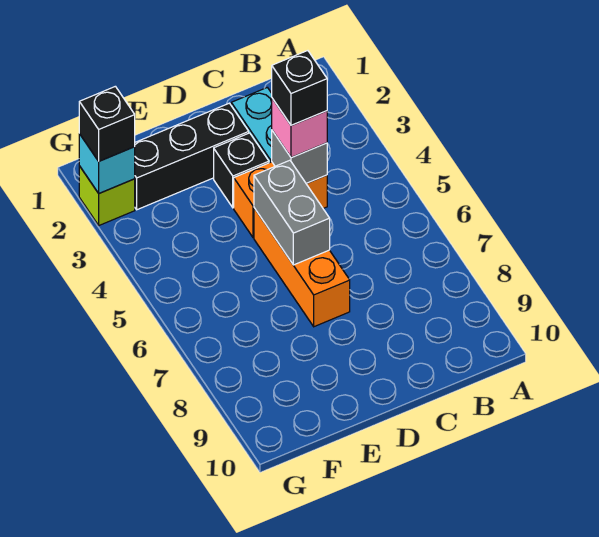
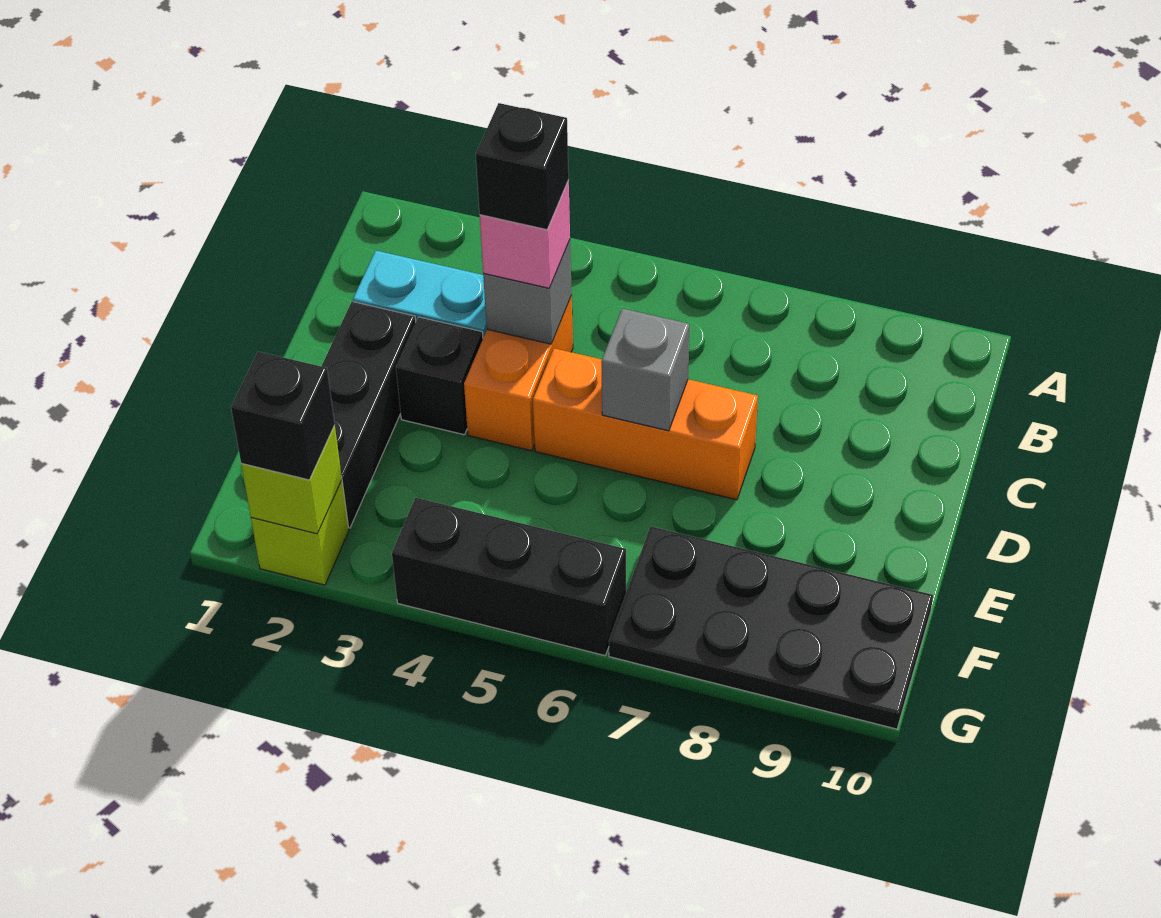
grey 1x2 brick [254,160,330,265] -> grey 1x1 brick [601,308,689,431]
none -> black 2x4 plate [609,526,933,729]
cyan 1x1 brick [79,134,135,193] -> lime 1x1 brick [241,425,342,534]
none -> black 1x3 brick [392,498,626,656]

